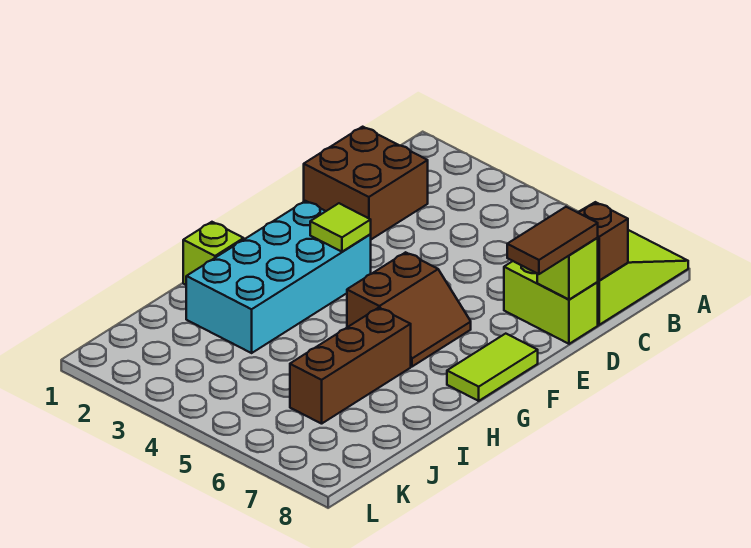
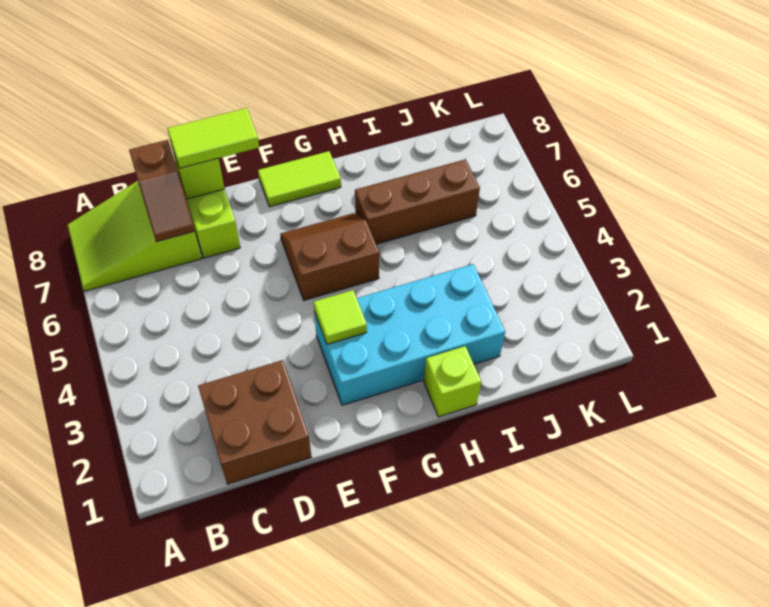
brown 1x2 tile [507,207,598,274] -> lime 1x2 tile [167,108,259,168]

